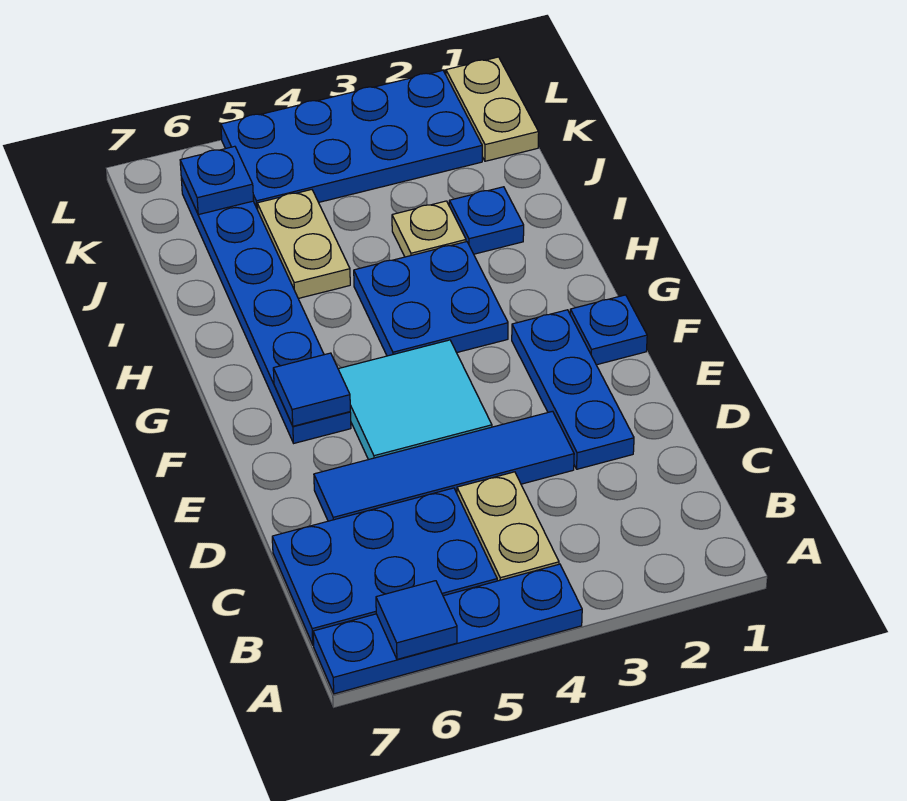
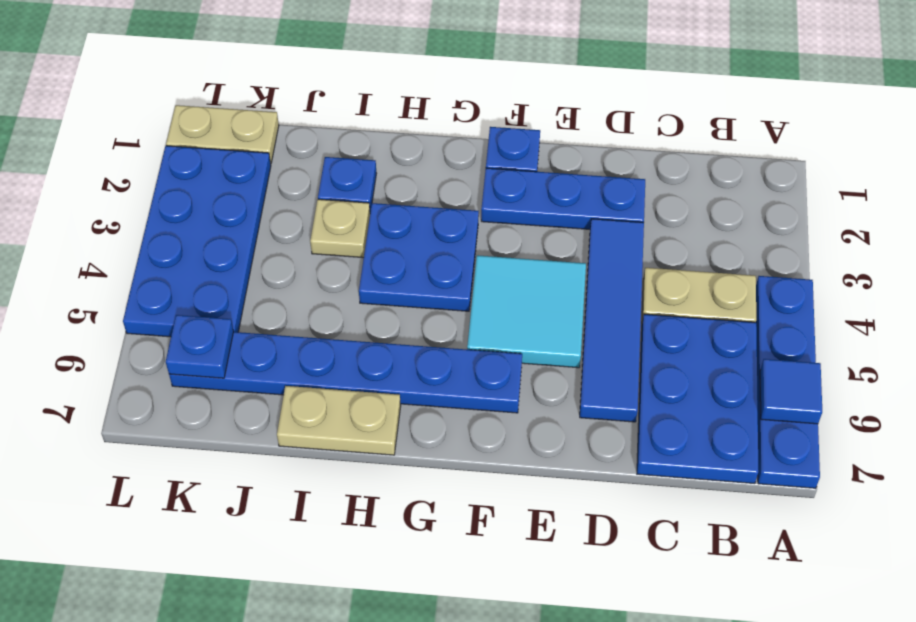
blue 1x1 tile [273,353,350,426] -> none
tan 1x2 plate [257,190,350,299] -> tan 1x2 plate moved to [277,386,401,455]

